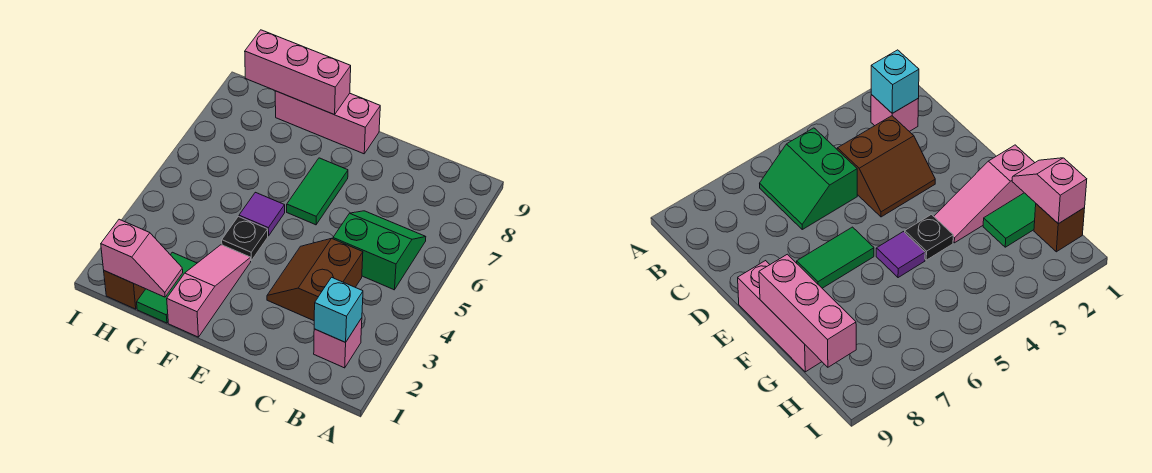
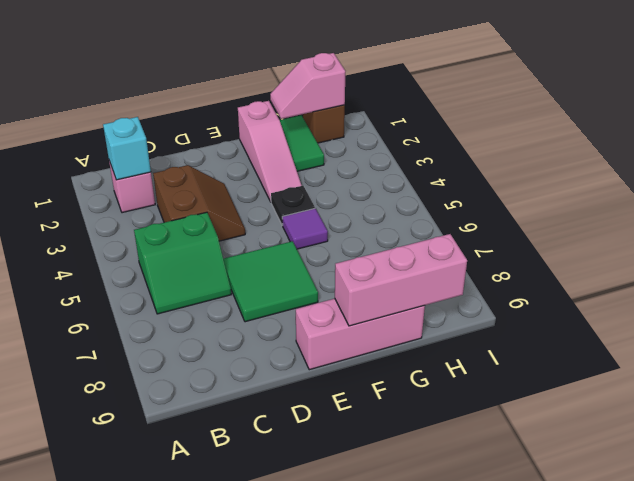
green 1x2 tile [287,158,348,225] -> green 2x2 tile [224,241,318,322]

